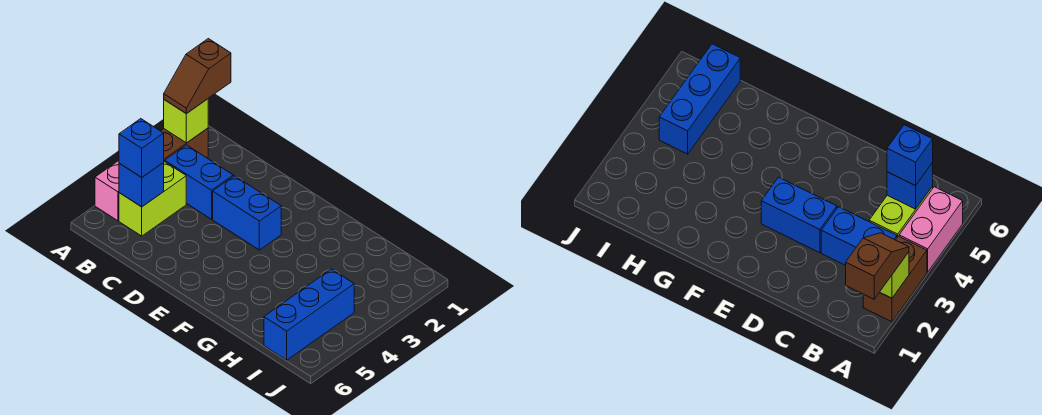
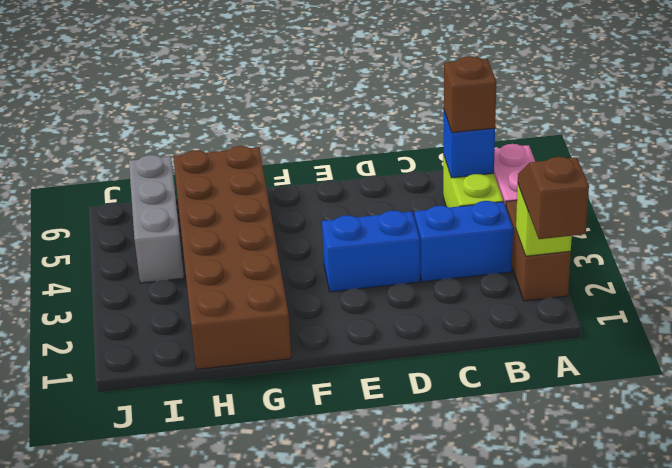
blue 1x1 brick [119,119,164,177] -> brown 1x1 brick [444,56,496,133]
none -> brown 2x6 brick [173,146,291,369]
blue 1x3 brick [264,269,354,360] -> grey 1x3 brick [129,155,184,283]

